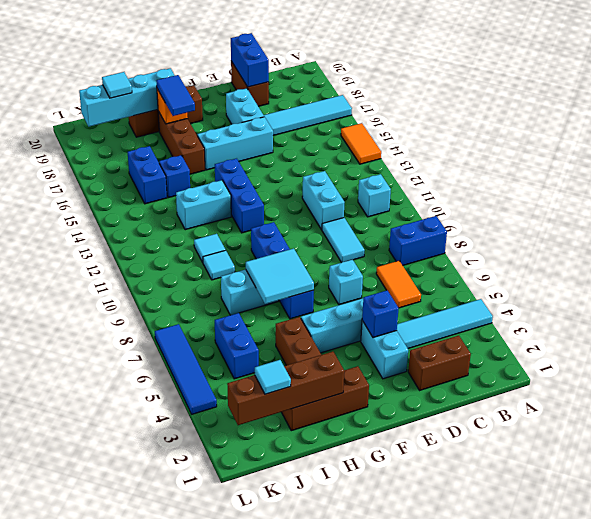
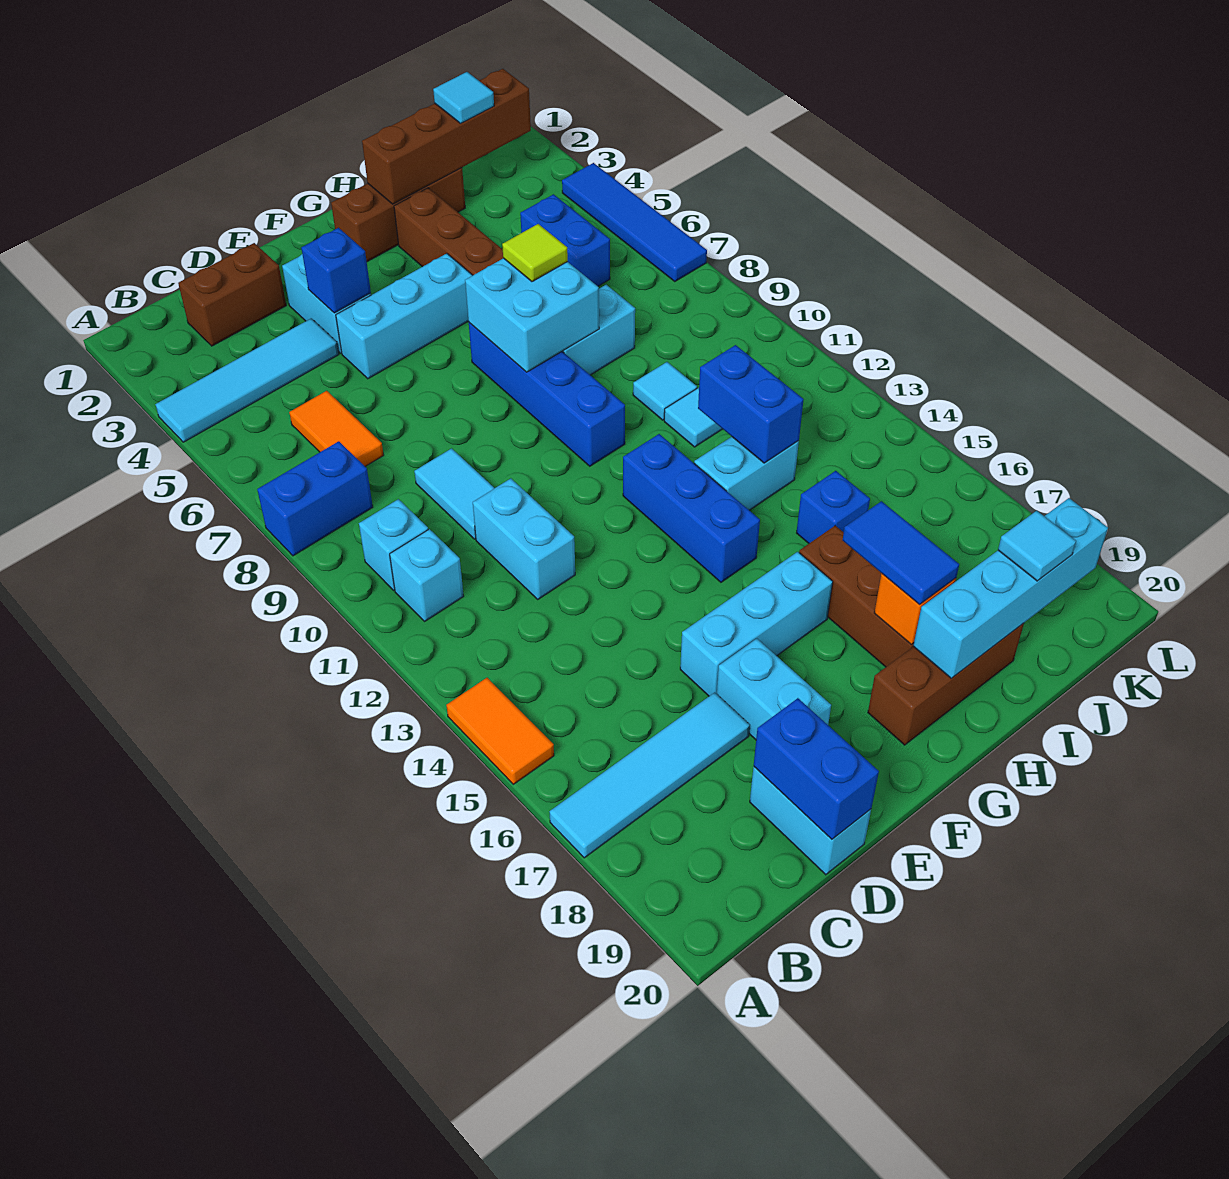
brown 1x2 brick [231,61,269,107] -> cyan 1x2 brick [750,767,871,875]
cyan 1x1 brick [329,260,363,305] -> cyan 1x1 brick moved to [359,499,428,590]
cyan 2x2 tile [246,248,314,304] -> cyan 2x2 brick [465,258,599,372]
none -> lime 1x1 tile [502,224,568,282]
blue 1x2 brick [128,146,167,204] -> blue 1x2 brick moved to [698,345,804,463]

